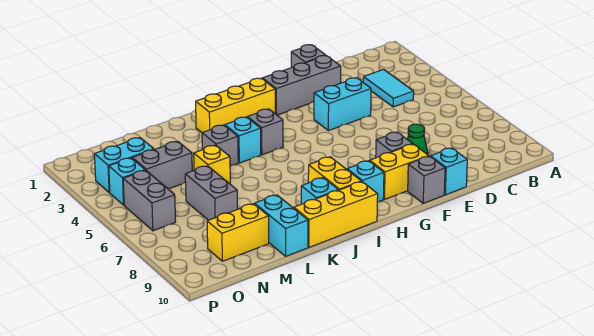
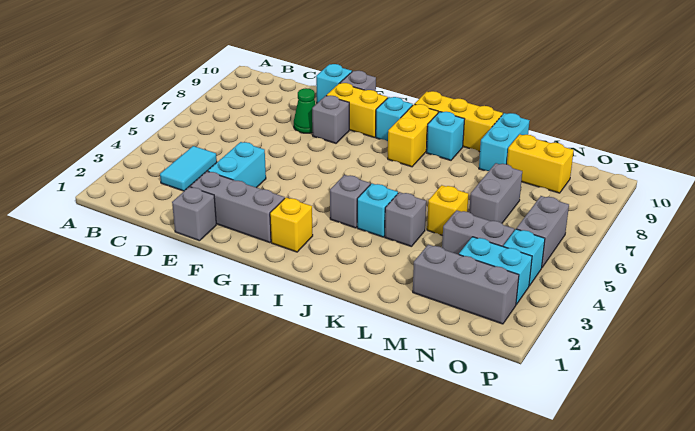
cyan 1x2 brick [314,78,371,131] -> cyan 1x2 brick turned to [208,142,266,188]
yellow 1x3 brick [196,78,275,132] -> yellow 1x1 brick [270,198,313,252]
none -> grey 1x3 brick [413,245,519,324]

